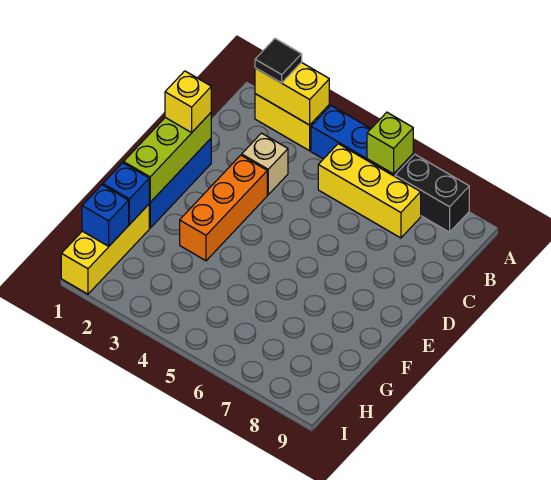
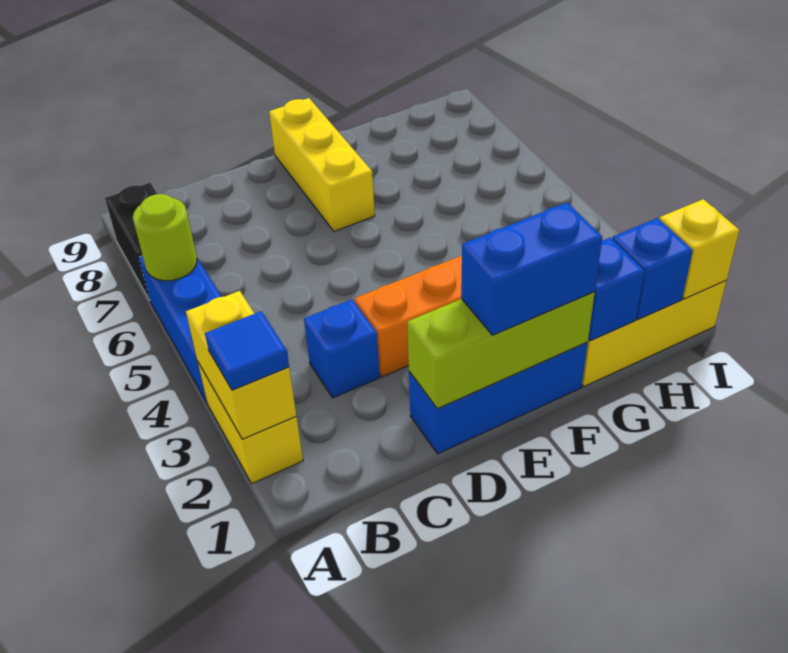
black 1x1 tile [255,39,302,83] -> blue 1x1 tile [205,311,289,390]
lime 1x1 brick [367,112,413,174] -> lime 1x1 round brick [133,194,197,281]
yellow 1x3 brick [318,144,421,238] -> yellow 1x3 brick moved to [269,98,375,231]
tan 1x1 brick [242,133,288,195] -> blue 1x1 brick [304,299,380,398]
yellow 1x1 brick [165,71,211,133] -> yellow 1x1 brick moved to [659,199,739,299]
none -> blue 1x2 brick [461,203,602,335]

